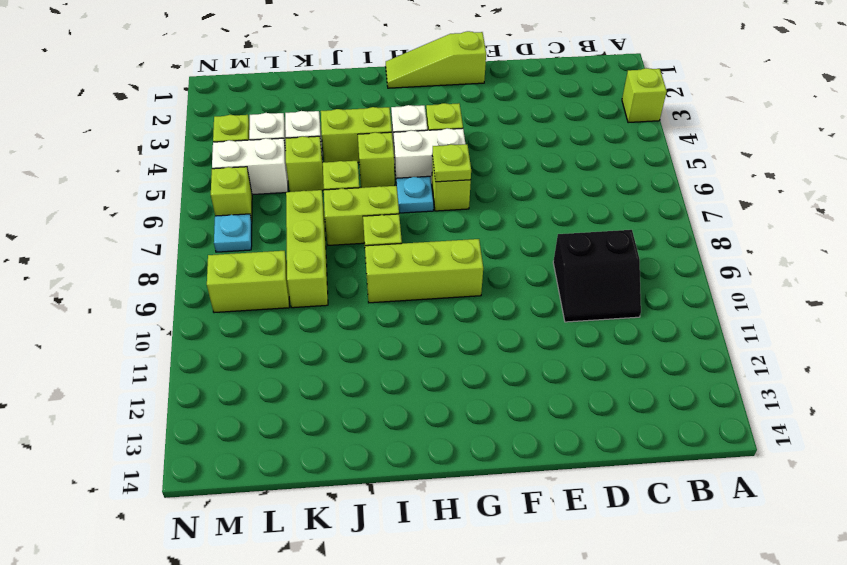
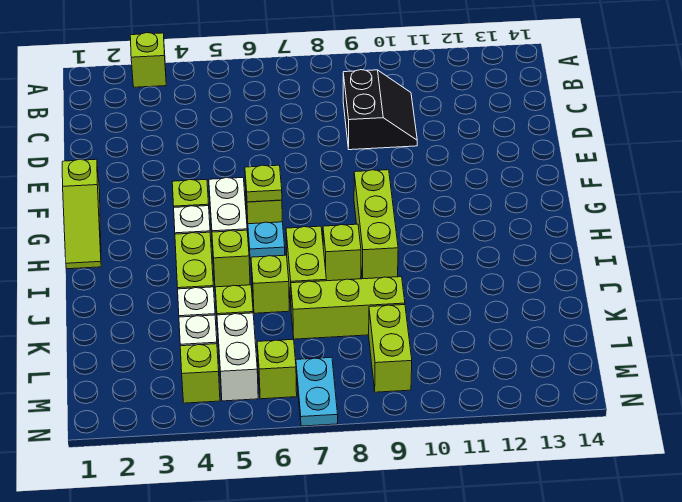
cyan 1x1 plate [214,214,252,252] -> cyan 1x2 plate [296,357,338,426]

